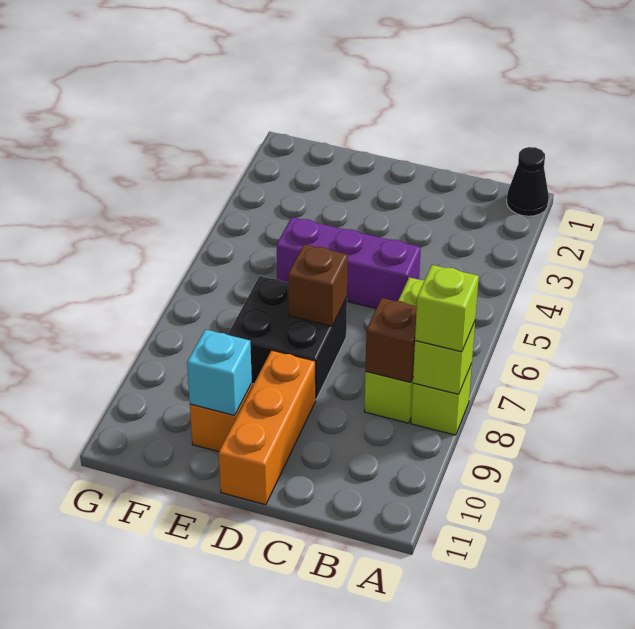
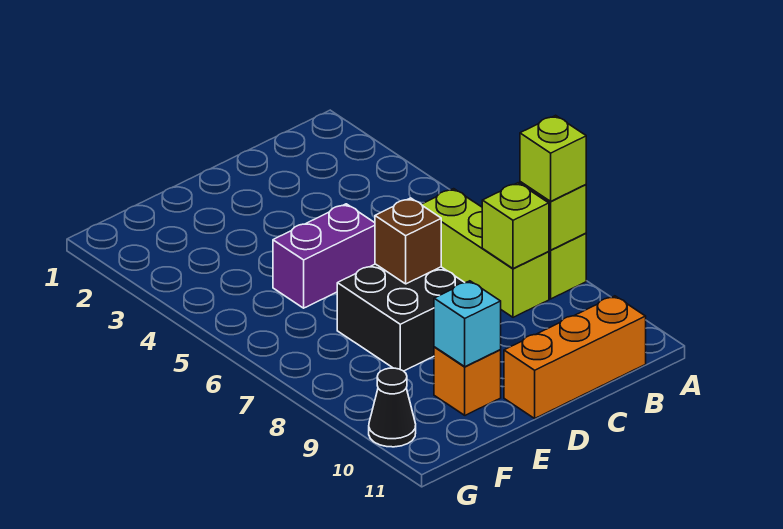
black 1x1 cone [507,147,549,216] -> black 1x1 cone moved to [369,368,416,447]
brown 1x1 brick [365,298,417,382] -> lime 1x1 brick [482,183,549,269]
purple 1x3 brick [277,217,421,308] -> purple 1x2 brick [273,204,375,308]
orange 1x3 brick [219,350,316,505] -> orange 1x3 brick turned to [504,296,646,418]

